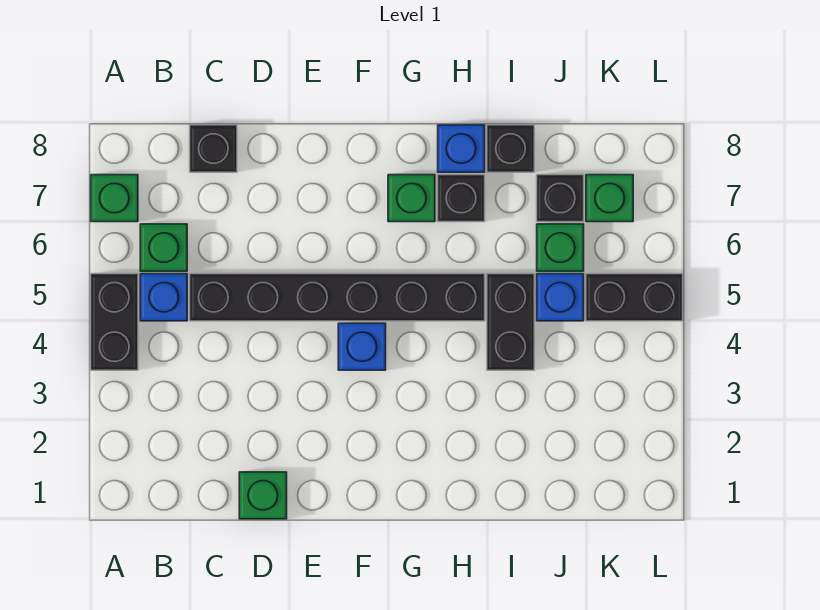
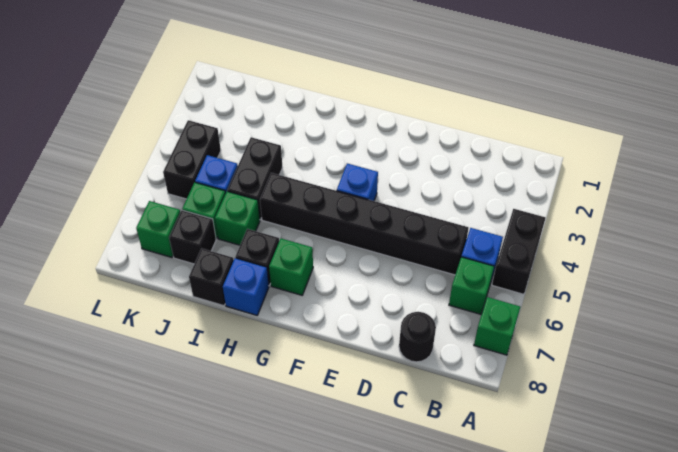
black 1x1 brick [190,125,237,172] -> black 1x1 round brick [399,312,436,362]
green 1x1 brick [239,472,287,519] -> green 1x1 brick moved to [215,191,260,245]
black 1x2 brick [586,274,683,321] -> black 1x2 brick turned to [163,120,221,199]

